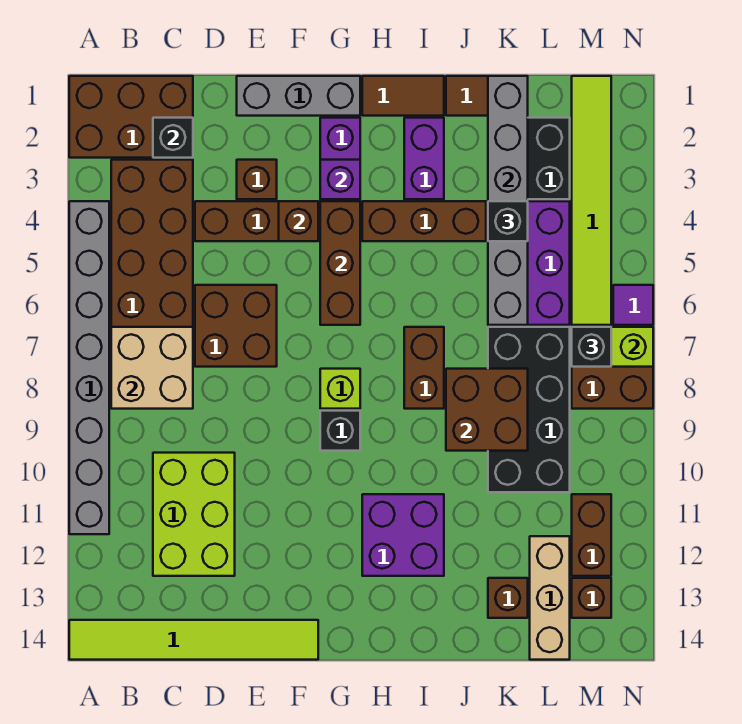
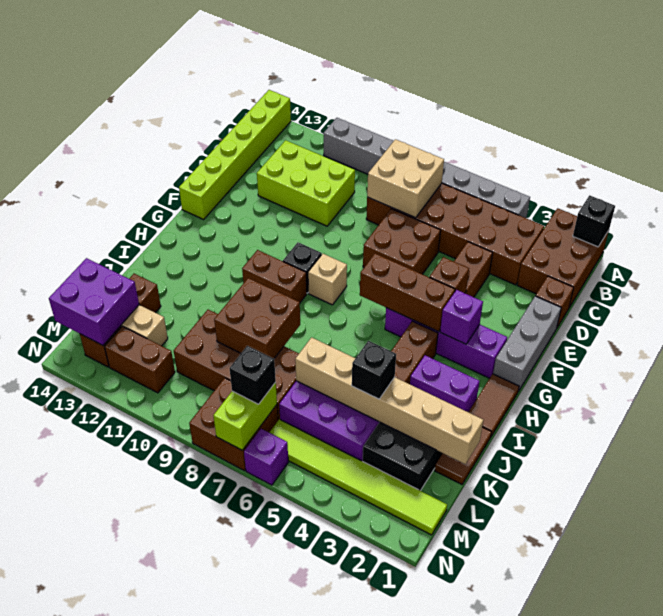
lime 1x6 tile [69,620,318,660] -> lime 1x6 brick [179,90,291,219]
black 1x1 brick [153,118,193,158] -> black 1x1 brick moved to [573,195,615,247]
brown 1x1 brick [237,160,277,199] -> brown 1x1 brick moved to [536,276,574,327]
lime 1x1 brick [320,369,360,409] -> tan 1x1 brick [308,254,347,305]
purple 2x2 brick [362,494,444,576] -> purple 2x2 brick moved to [49,258,139,345]
brown 1x2 brick [404,327,444,409] -> brown 1x2 brick moved to [242,250,307,302]
grey 1x6 brick [488,76,528,325] -> tan 1x6 brick [295,337,483,464]
black 2x4 brick [488,327,570,492] -> brown 2x4 brick [174,310,299,420]
purple 1x1 tile [613,285,653,325] -> purple 1x1 brick [244,429,288,485]

